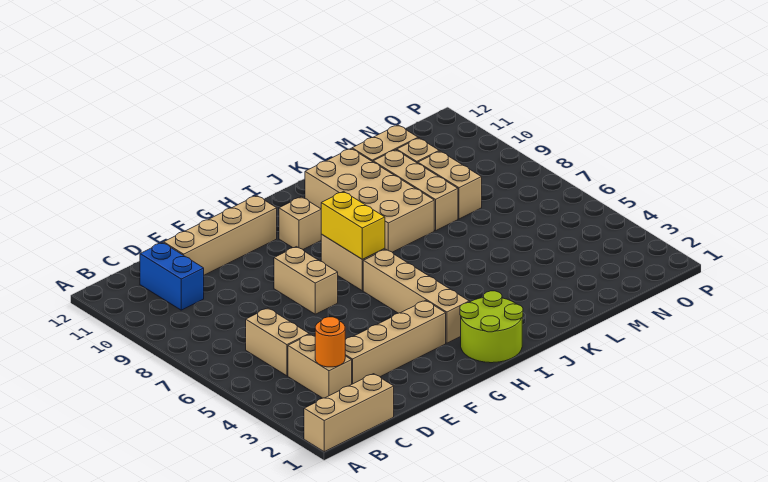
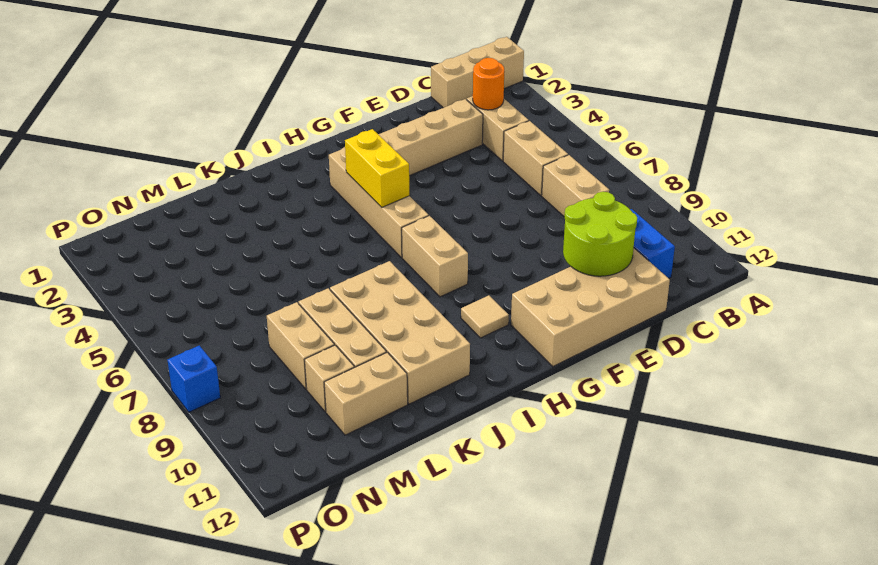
tan 1x4 brick [164,195,277,275] -> tan 2x4 brick [511,248,670,366]
tan 1x2 brick [274,247,338,314] -> tan 1x2 brick moved to [542,155,609,216]
lime 2x2 round brick [460,291,523,363] -> lime 2x2 round brick moved to [563,192,637,276]
yellow 1x2 brick [321,192,385,259] -> yellow 1x2 brick moved to [345,129,409,207]
tan 1x1 brick [279,197,321,249] -> tan 1x1 tile [461,295,509,338]
none -> blue 1x1 brick [168,346,220,412]

